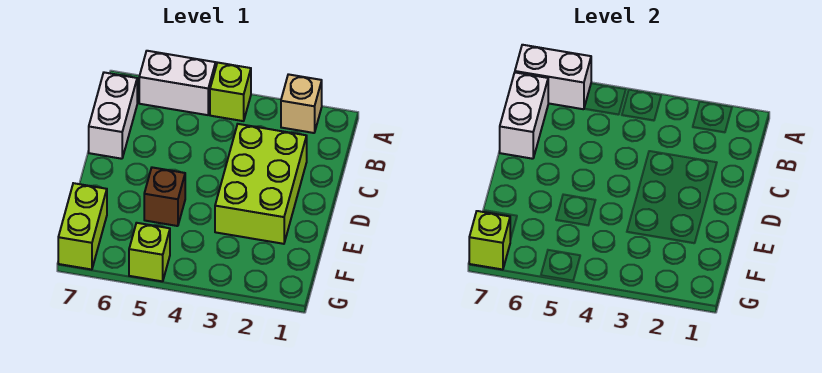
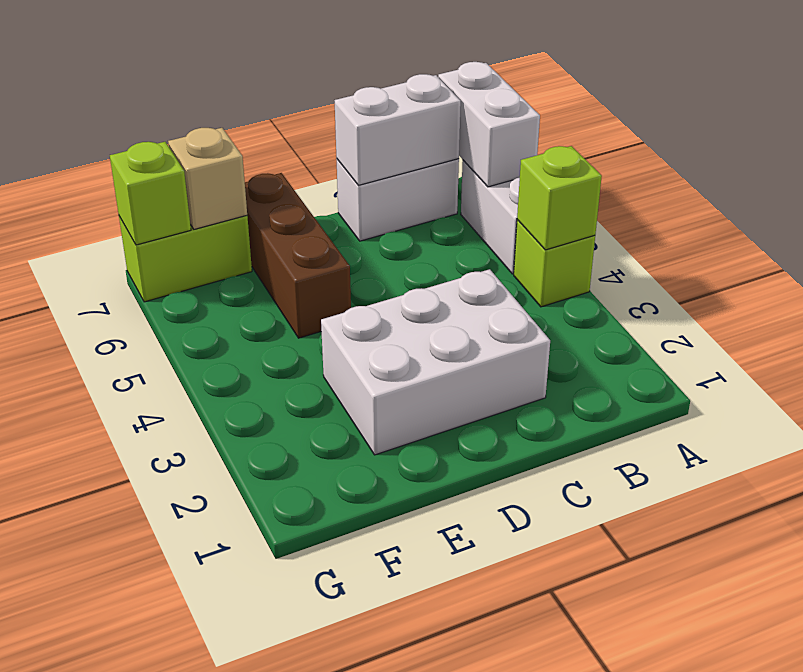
tan 1x1 brick [281,74,322,133] -> tan 1x1 brick moved to [168,128,247,229]
lime 2x3 brick [215,124,307,244] -> white 2x3 brick [321,269,550,455]
brown 1x1 brick [144,167,185,226] -> brown 1x3 brick [245,173,351,338]
lime 1x1 brick [129,223,170,281] -> lime 1x1 brick moved to [517,146,602,250]

